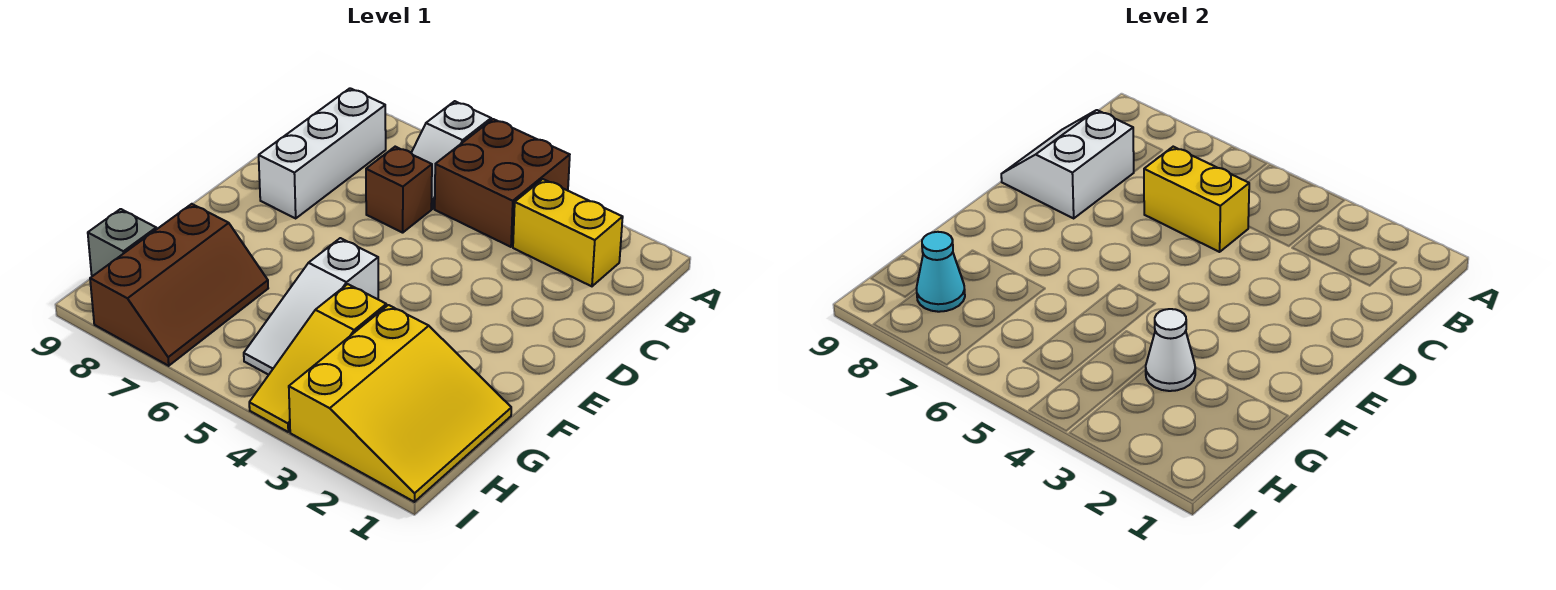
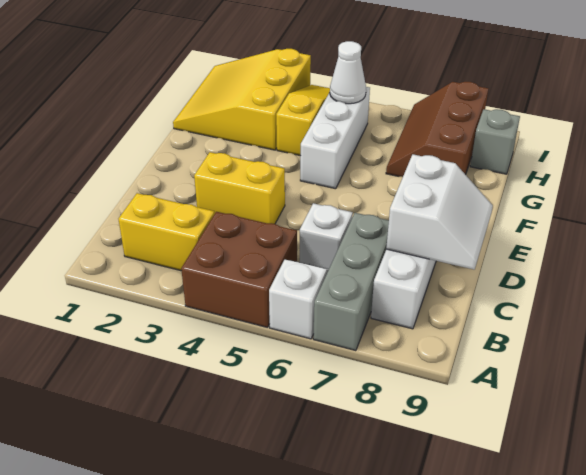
none -> grey 1x3 brick [313,213,389,351]
yellow 1x2 brick [1144,147,1249,252] -> yellow 1x2 brick moved to [194,152,285,224]
brown 1x1 brick [366,147,432,233] -> white 1x1 brick [300,203,353,269]
white 1x3 slope [244,238,378,375] -> white 1x3 brick [300,87,370,189]
white 1x1 cone [1146,309,1195,391] -> white 1x1 cone moved to [330,41,366,104]
cyan 1x1 cone [916,232,965,312] -> none

